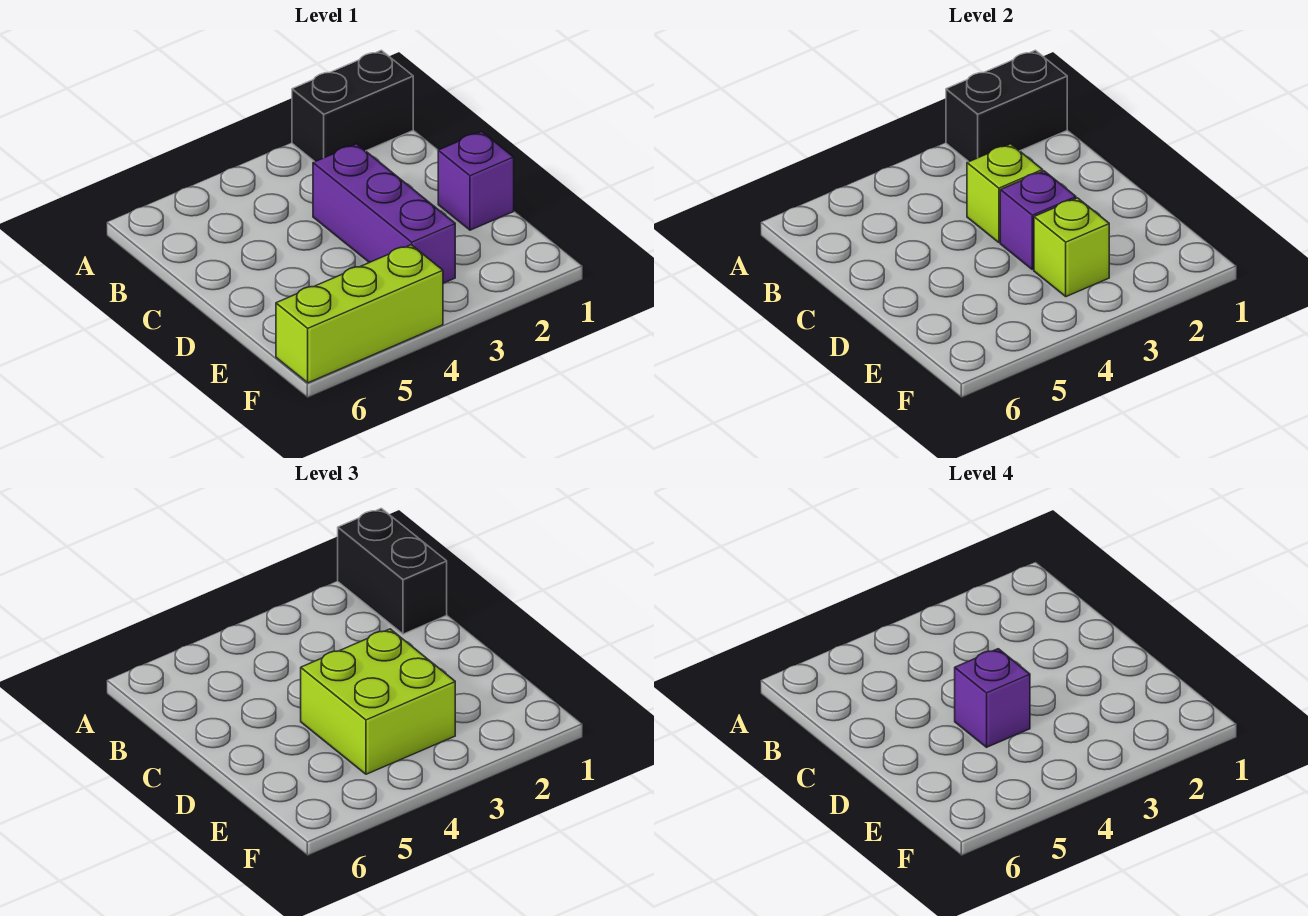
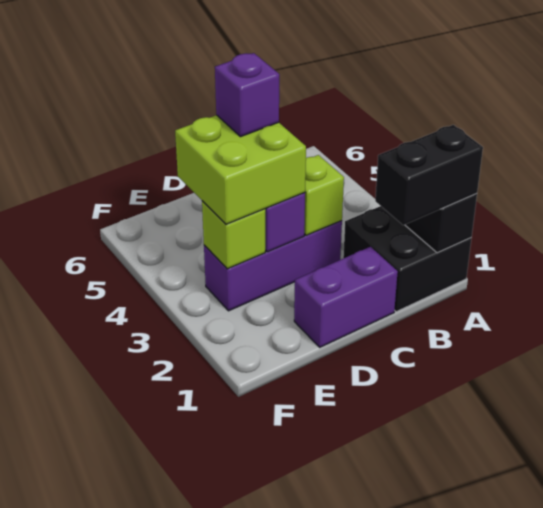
black 1x2 brick [292,50,413,162] -> black 2x2 brick [343,206,472,312]
purple 1x1 brick [438,132,514,230] -> purple 1x2 brick [294,247,398,347]
lime 1x3 brick [276,245,443,383] -> none

